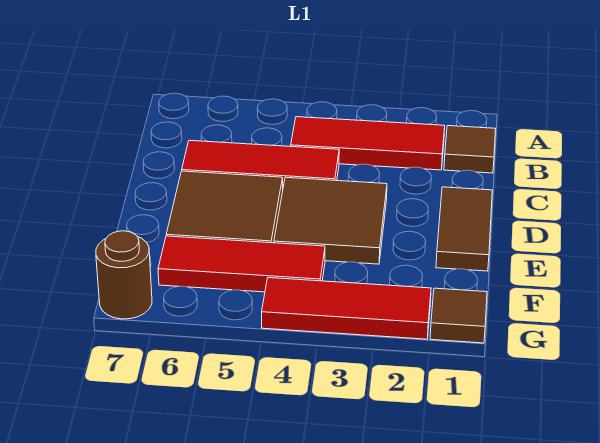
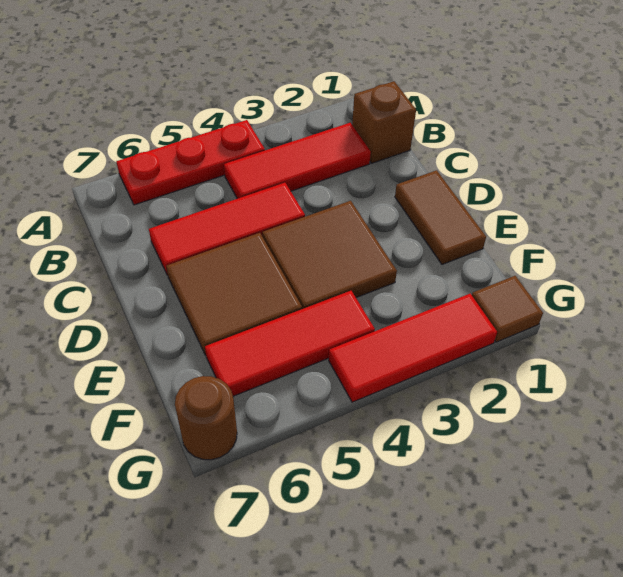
none -> red 1x3 plate [116,120,265,205]
brown 1x1 tile [444,126,496,173] -> brown 1x1 brick [352,81,416,163]

